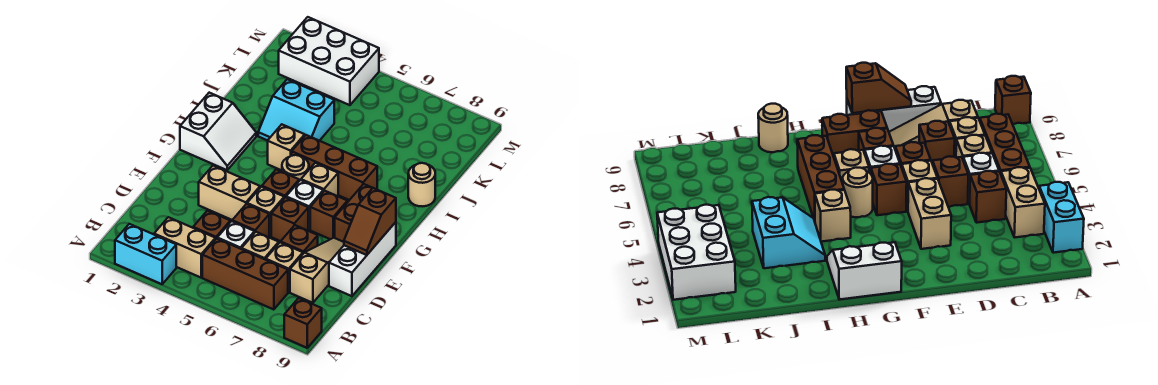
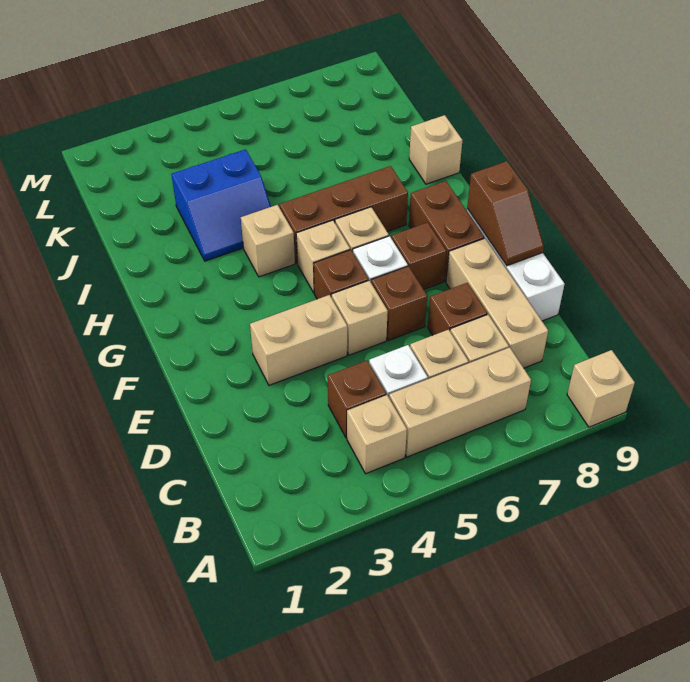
cyan 1x2 brick [115,224,176,284] -> none
brown 1x1 brick [284,298,322,348] -> tan 1x1 brick [567,350,635,427]
tan 1x2 brick [154,217,215,278] -> tan 1x1 brick [347,395,407,474]
brown 1x3 brick [202,238,288,310] -> tan 1x3 brick [389,347,531,457]
tan 1x3 slope [290,238,344,303] -> tan 1x3 brick [446,238,548,368]
brown 1x1 brick [232,204,269,237] -> none
white 2x2 slope [180,93,256,170] -> none
tan 1x1 round brick [282,155,309,181] -> tan 1x1 brick [296,220,350,293]
cyan 2x2 slope [258,79,334,141] -> blue 2x2 slope [171,149,271,261]
tan 1x1 round brick [408,163,435,206] -> tan 1x1 brick [409,115,462,184]
white 2x3 brick [279,17,379,105] -> none

